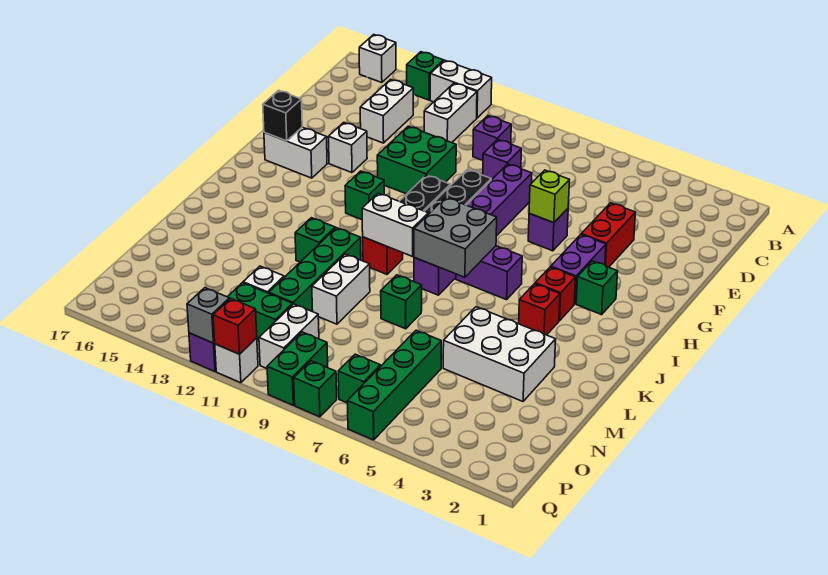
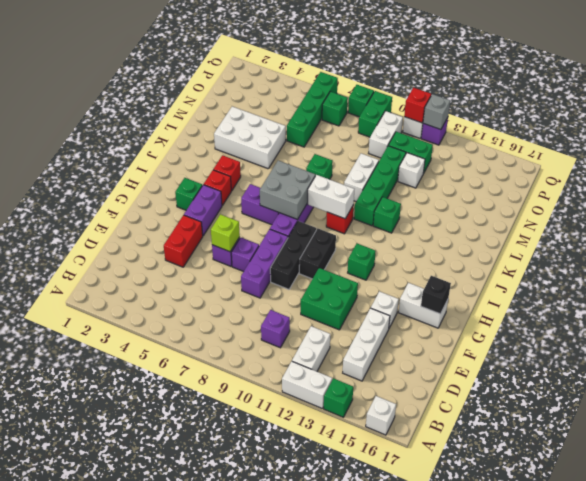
white 1x2 brick [360,79,413,143] -> white 1x3 brick [343,308,390,381]
purple 1x1 brick [483,139,521,180] -> purple 1x1 brick moved to [231,238,259,272]

